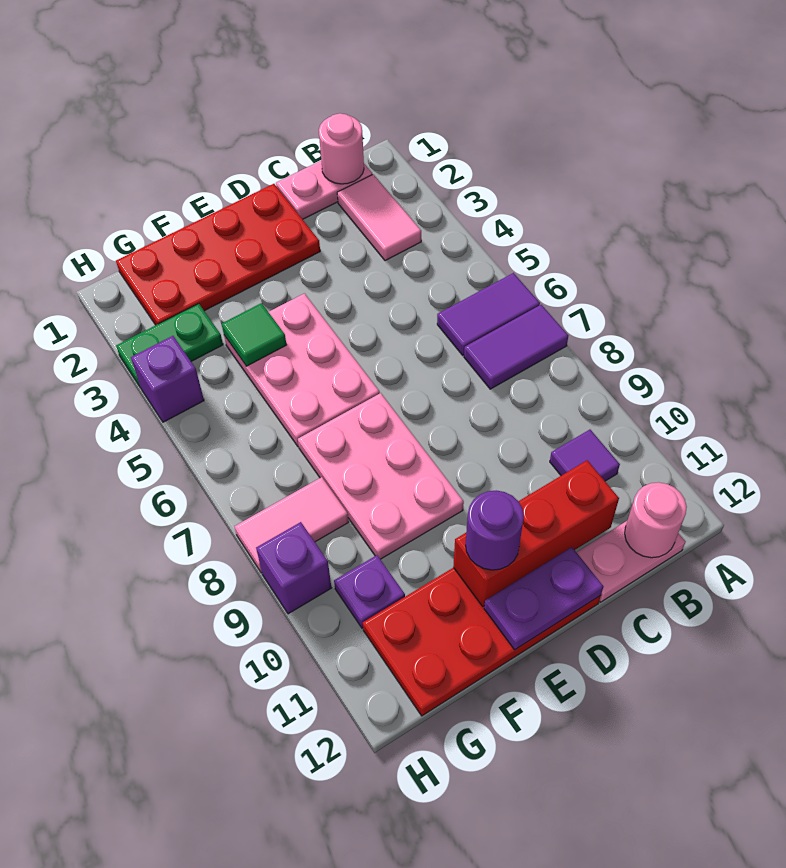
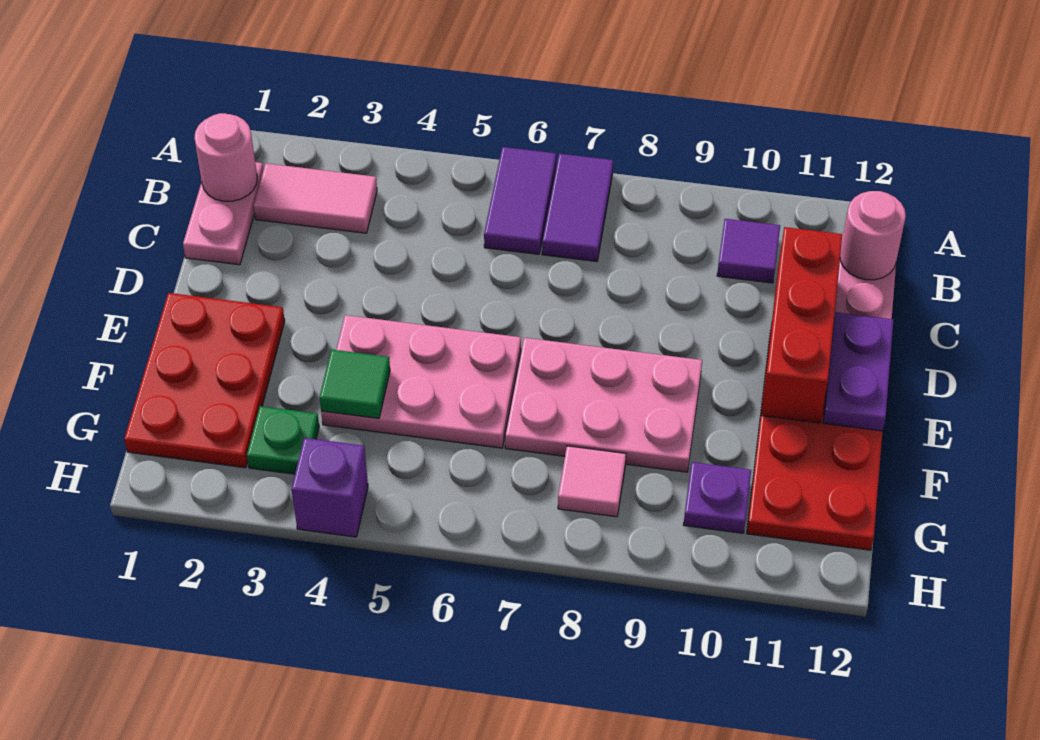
red 2x4 plate [116,184,320,325] -> red 2x3 plate [124,293,285,468]
purple 1x1 round brick [466,491,524,570] -> none
green 1x2 plate [116,304,223,388] -> green 1x1 plate [247,406,319,474]
pink 1x2 tile [234,477,348,573] -> pink 1x1 tile [558,446,626,517]
purple 1x1 brick [256,522,331,614] -> none

